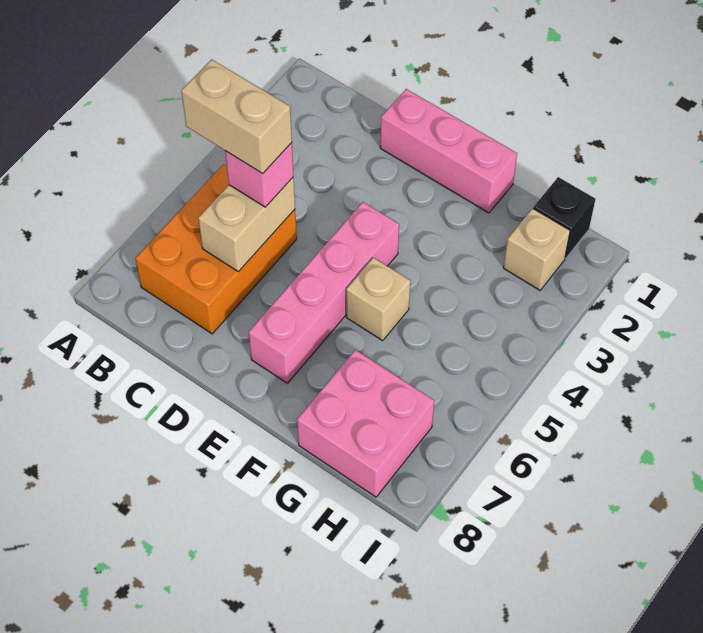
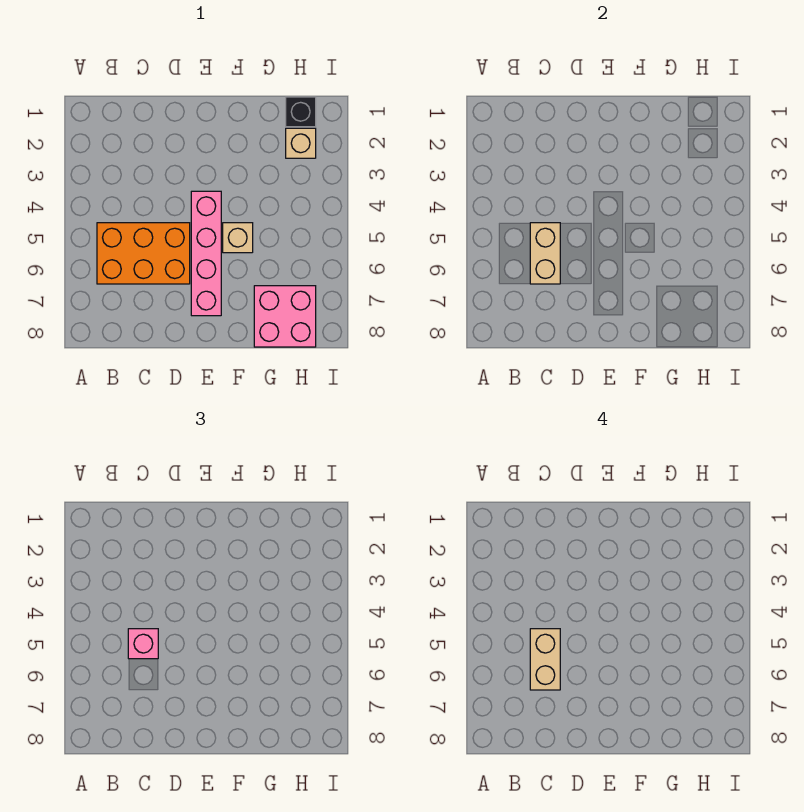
orange 2x3 brick [135,165,297,334] -> orange 2x3 brick turned to [97,223,190,284]
tan 1x2 brick [181,59,292,174] -> tan 1x2 brick turned to [530,629,560,690]
pink 1x3 brick [380,89,517,213] -> none

